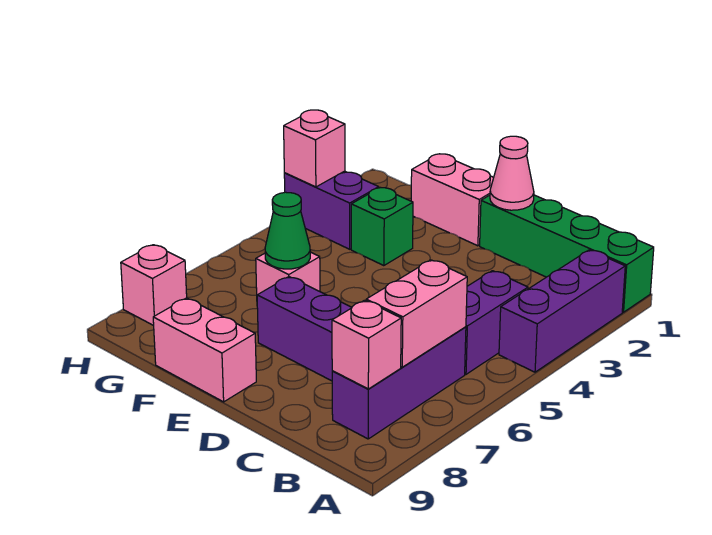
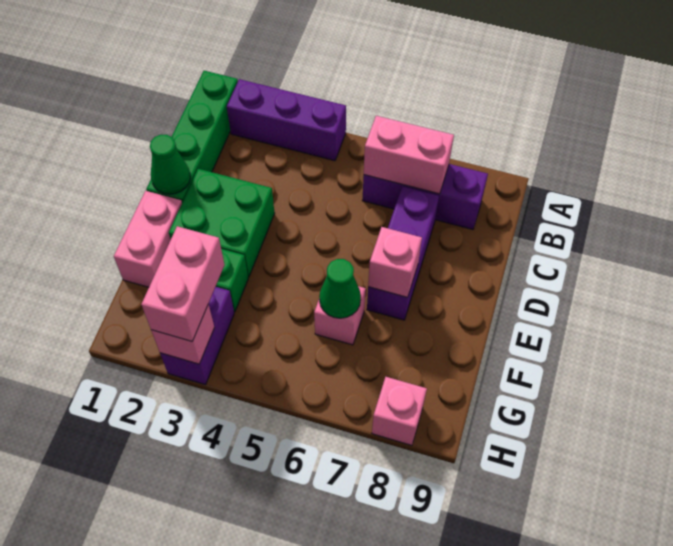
purple 1x2 brick [465,271,528,374] -> none
pink 1x1 brick [332,300,401,389] -> pink 1x1 brick moved to [368,227,422,297]
pink 1x1 cone [490,136,534,210] -> green 1x1 cone [150,135,190,194]
none -> green 2x2 brick [169,169,275,277]
pink 1x2 brick [153,298,256,402] -> pink 1x2 brick moved to [141,226,224,342]

